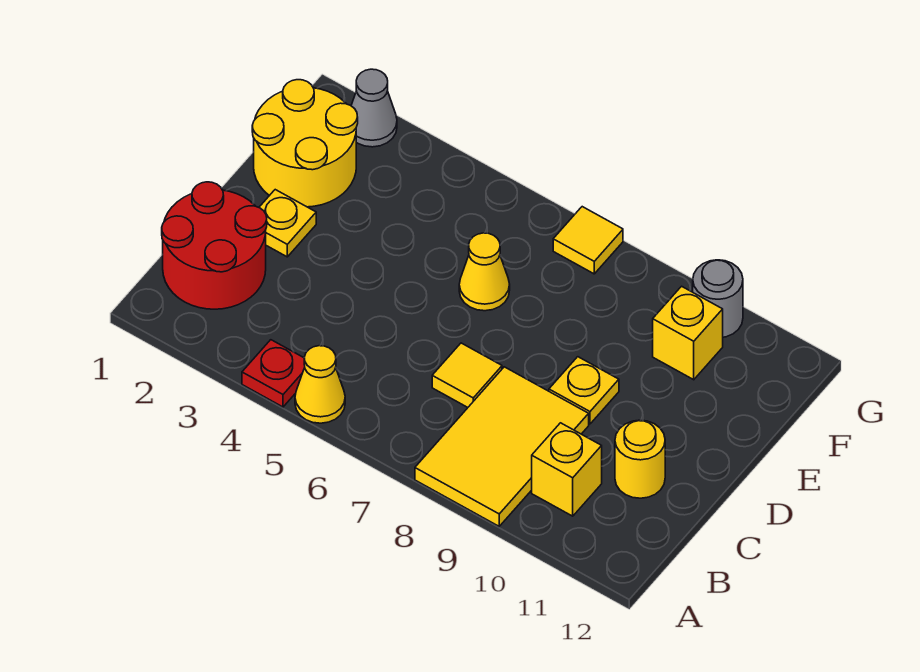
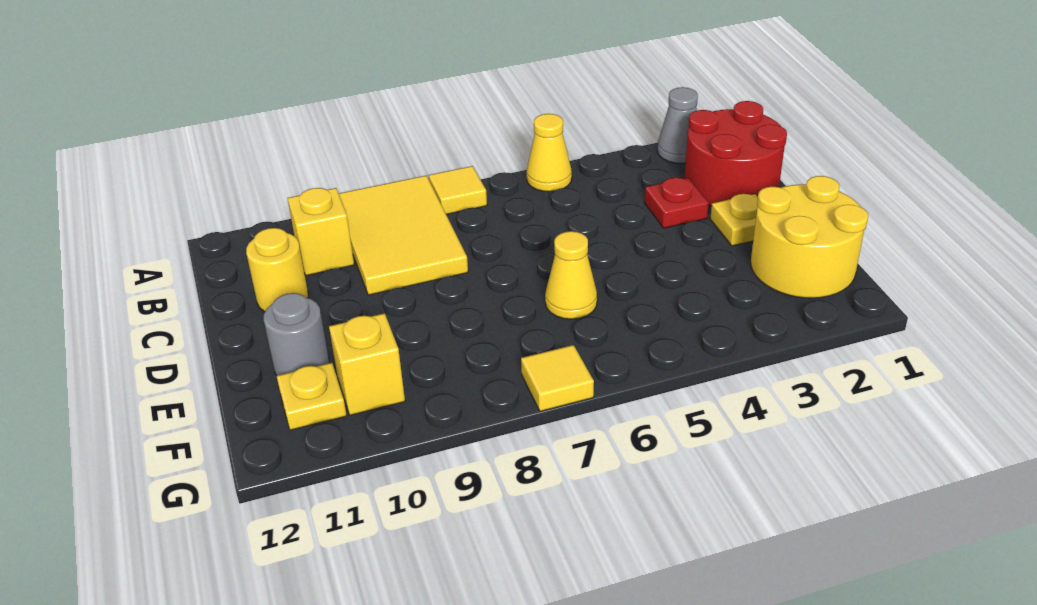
red 1x1 plate [242,340,305,407] -> red 1x1 plate moved to [644,178,708,228]
yellow 1x1 tile [432,343,502,407] -> yellow 1x1 tile moved to [429,166,487,214]
yellow 1x1 plate [549,357,619,424] -> yellow 1x1 plate moved to [277,363,347,430]
grey 1x1 cone [351,69,397,147] -> grey 1x1 cone moved to [657,87,698,163]
grey 1x1 round brick [693,260,743,337] -> grey 1x1 round brick moved to [264,293,329,375]

